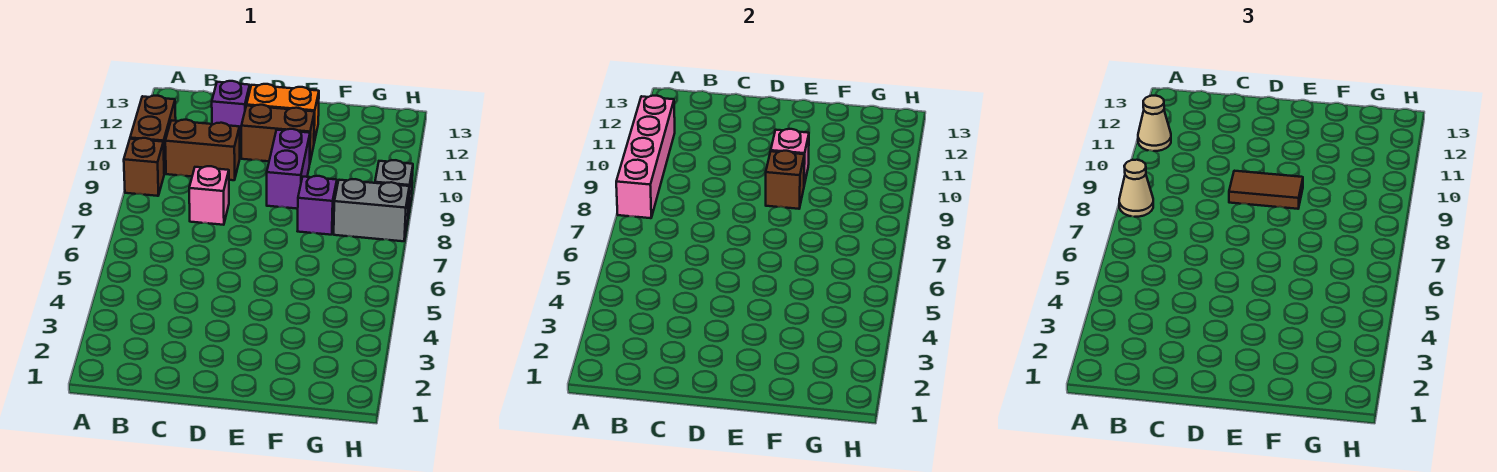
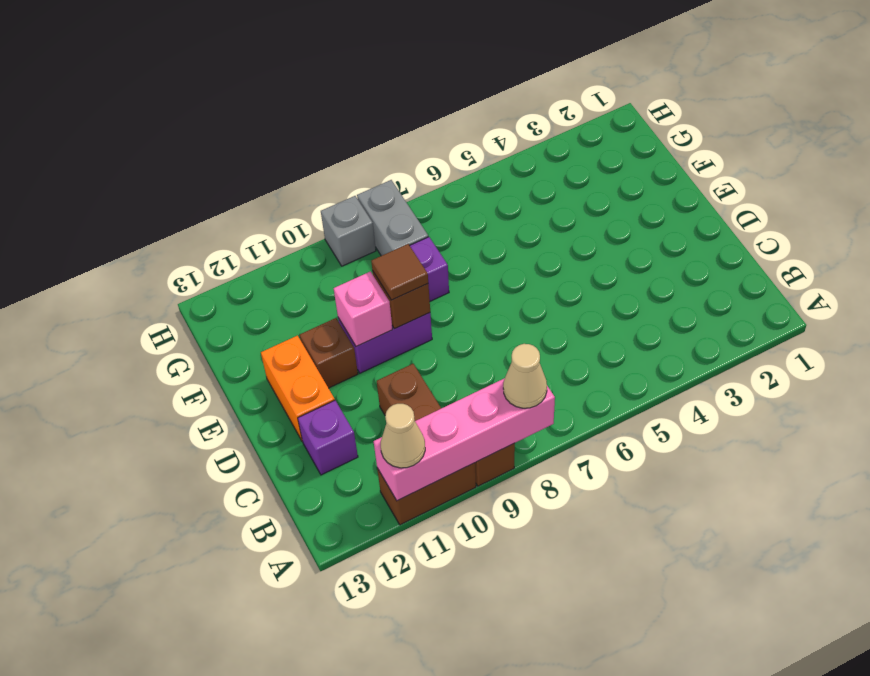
pink 1x1 brick [189,166,229,225] -> none
brown 1x2 tile [1229,171,1303,209] -> brown 1x1 tile [371,244,428,300]
brown 1x2 brick [241,105,315,161] -> brown 1x1 brick [300,318,358,388]

